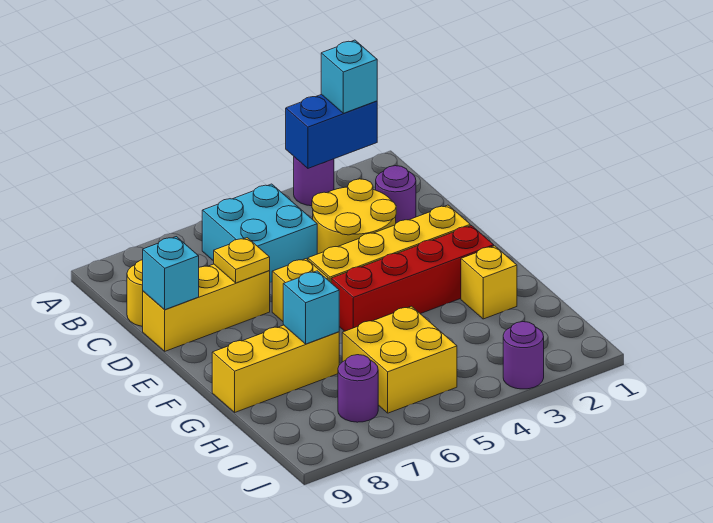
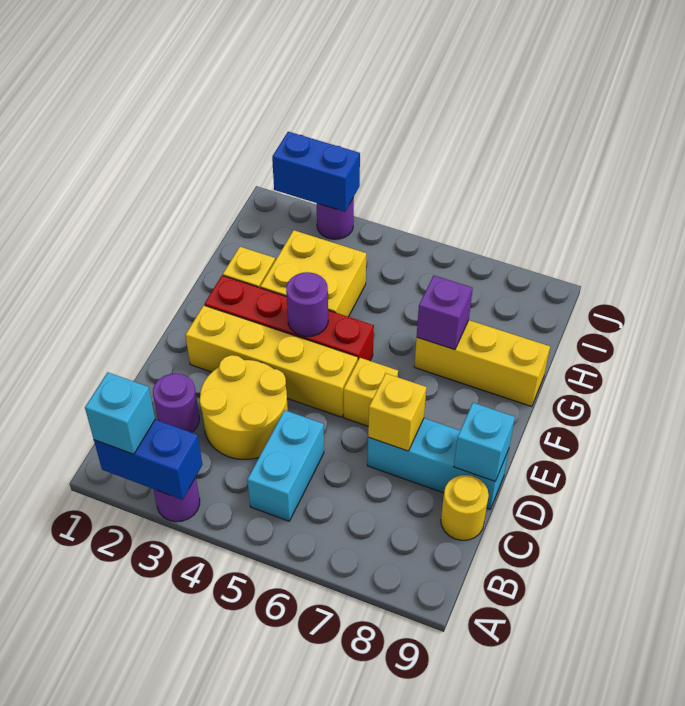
cyan 2x2 brick [202,184,317,282] -> cyan 1x2 brick [247,410,324,521]
yellow 1x3 brick [143,264,270,351] -> cyan 1x3 brick [367,418,509,509]
yellow 1x1 plate [214,238,270,283] -> yellow 1x1 brick [368,373,427,451]
cyan 1x1 brick [283,271,339,344] -> purple 1x1 brick [417,276,473,350]
yellow 2x2 brick [342,306,457,413] -> yellow 2x2 brick moved to [260,230,366,317]
purple 1x1 round brick [338,355,378,422] -> purple 1x1 round brick moved to [286,272,328,337]
none -> blue 1x2 brick [272,132,360,212]

